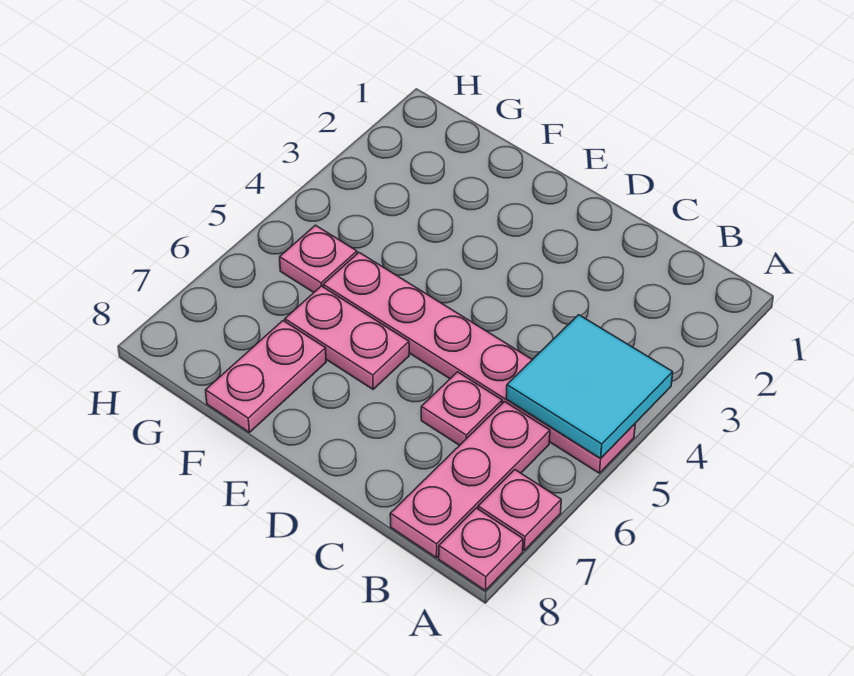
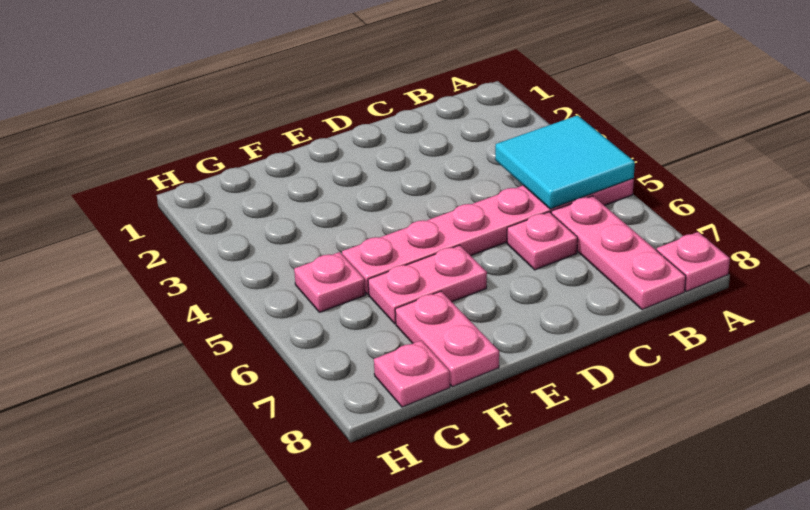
pink 1x1 plate [478,470,561,550] -> pink 1x1 plate moved to [374,340,450,407]

